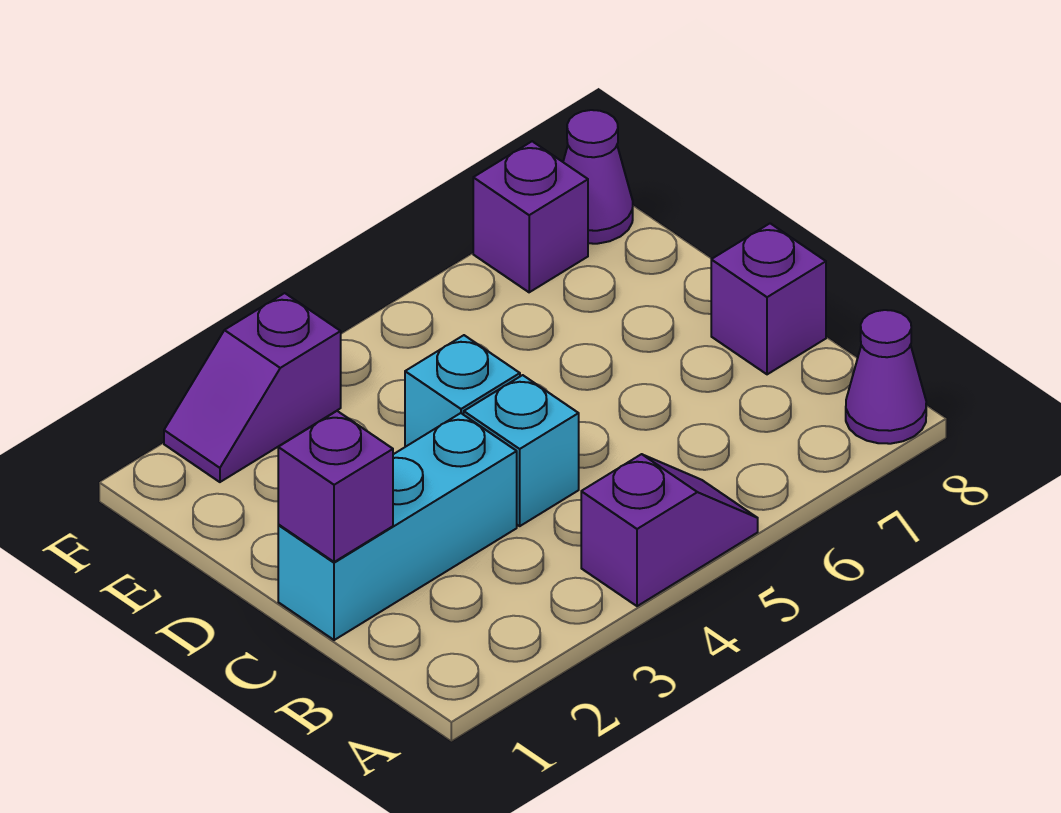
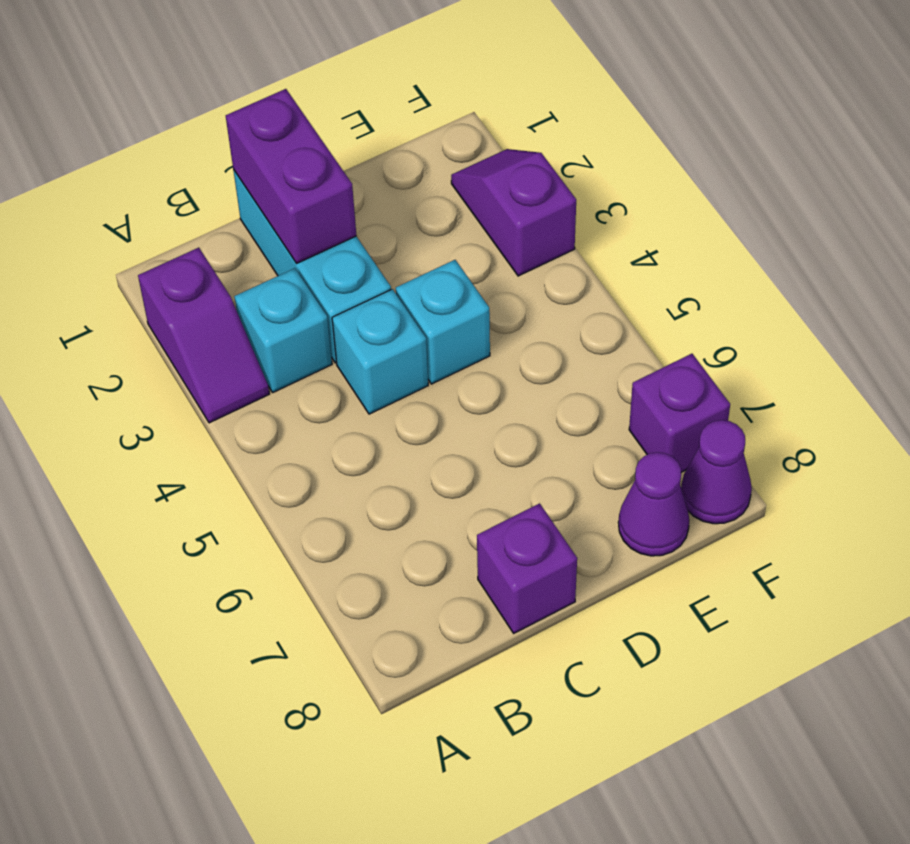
purple 1x2 slope [581,454,758,606] -> purple 1x2 slope moved to [138,248,269,423]
purple 1x1 cone [846,310,926,444] -> purple 1x1 cone moved to [618,452,689,556]
none -> cyan 1x1 brick [234,268,332,392]
purple 1x1 brick [278,411,393,562] -> purple 1x2 brick [226,89,357,263]

